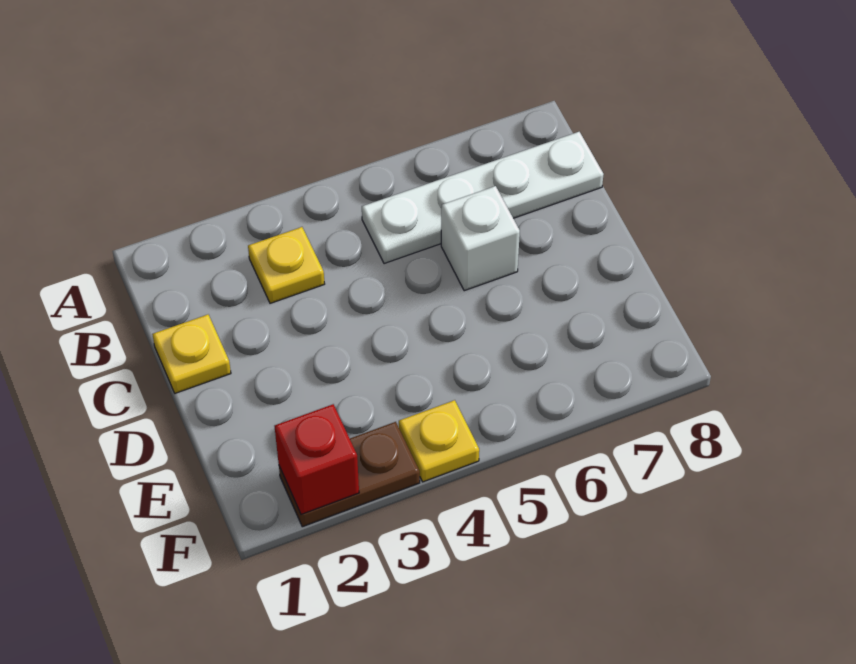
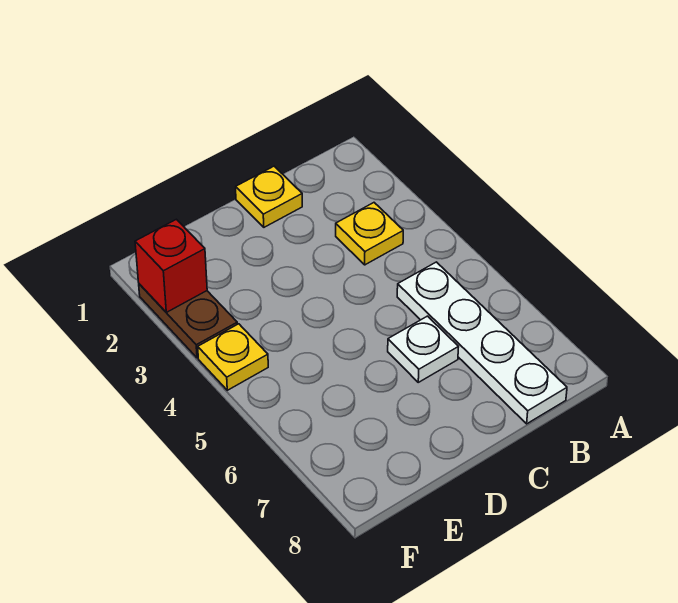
white 1x1 brick [441,186,520,291] -> white 1x1 plate [388,316,458,382]

